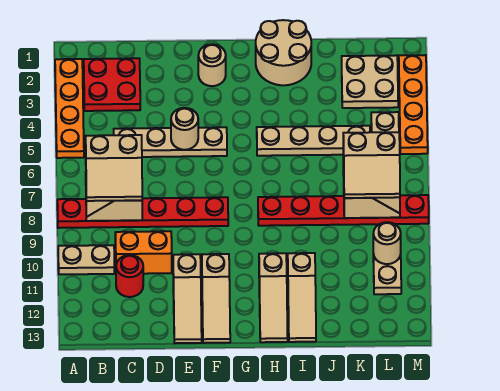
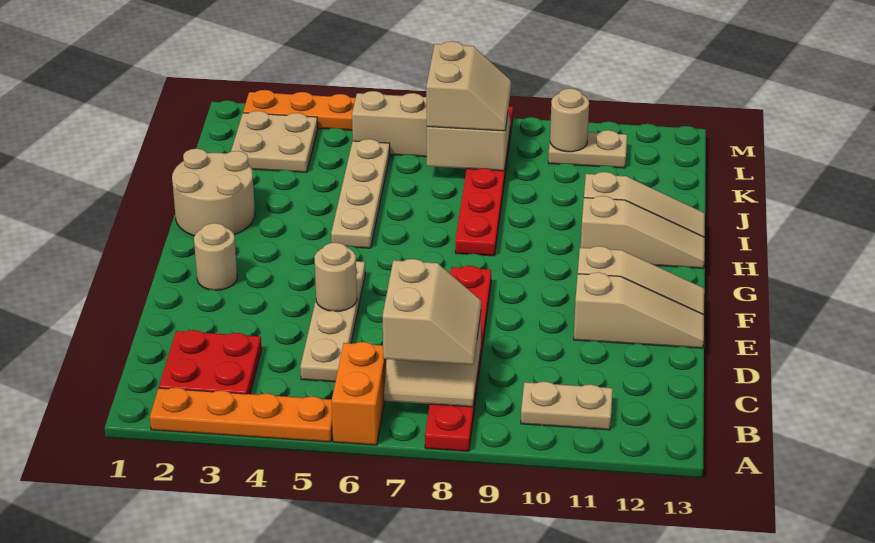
tan 1x2 plate [58,245,114,274] -> tan 1x2 plate turned to [521,382,613,430]
orange 1x2 brick [115,231,172,274] -> orange 1x2 brick moved to [332,342,387,445]
red 1x1 round brick [116,255,143,297] -> none

